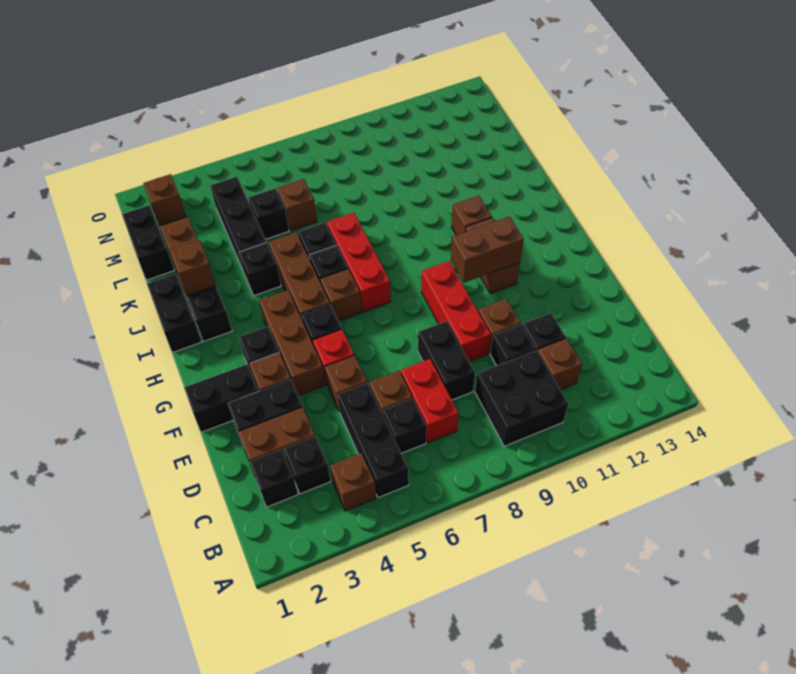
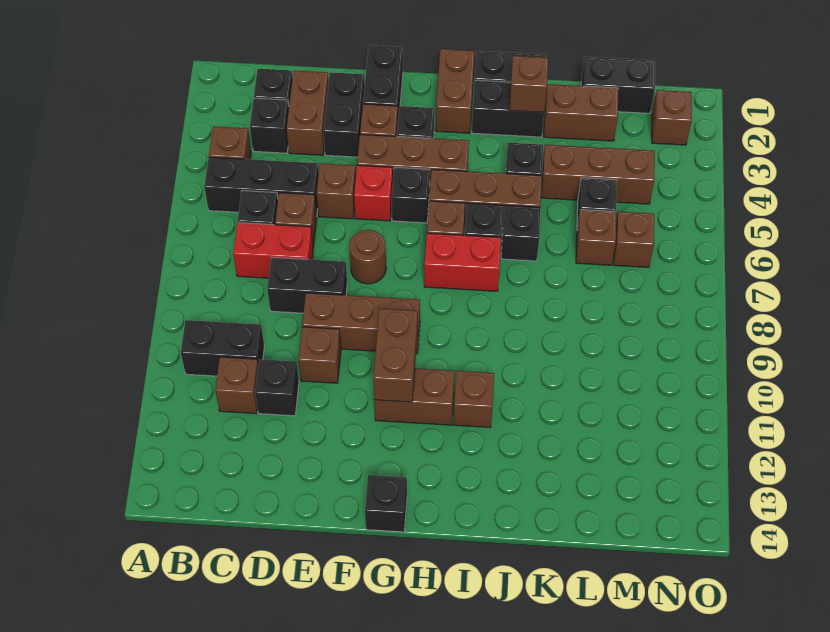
black 2x2 brick [475,350,568,446] -> black 1x2 brick [181,320,264,376]
black 1x1 brick [490,324,536,366] -> black 1x1 brick moved to [365,475,407,532]
red 1x3 brick [421,261,491,362] -> brown 1x3 brick [302,293,420,354]
none -> brown 1x1 round brick [349,230,386,284]
none -> brown 1x2 brick [436,49,475,133]
red 1x3 brick [327,213,391,312] -> red 1x2 brick [424,233,501,291]
black 1x3 brick [210,177,267,270] -> brown 1x3 brick [541,145,655,204]
none -> brown 1x1 brick [613,212,654,267]

